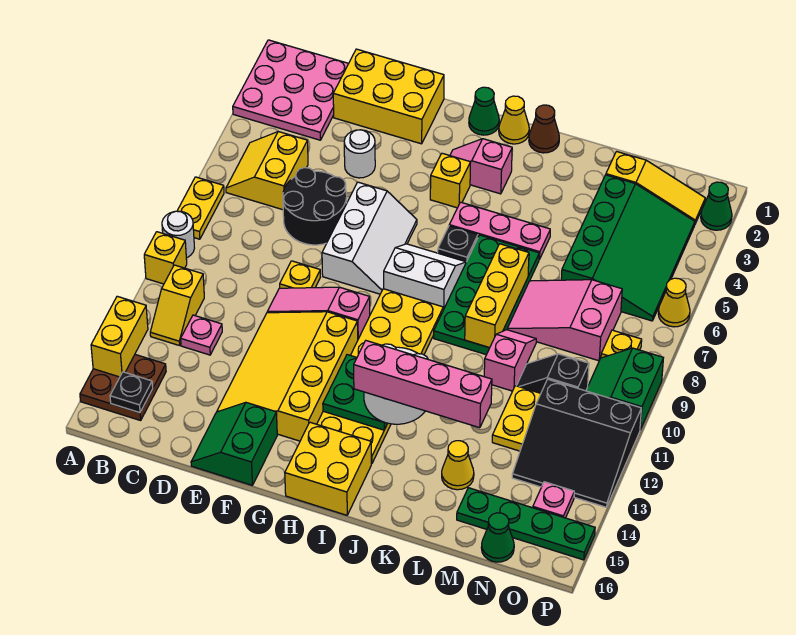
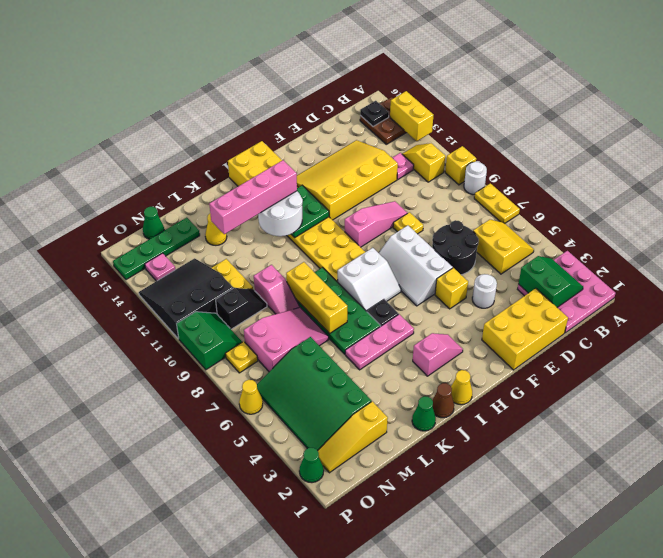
yellow 3x4 slope [217,312,358,441] -> yellow 3x4 slope turned to [297,140,398,220]
green 2x2 slope [191,403,277,485] -> green 2x2 slope moved to [518,256,583,307]
green 1x1 cone [469,87,499,135] -> green 1x1 cone moved to [412,396,436,431]
yellow 1x1 brick [430,153,471,208] -> yellow 1x1 brick moved to [435,268,468,309]

